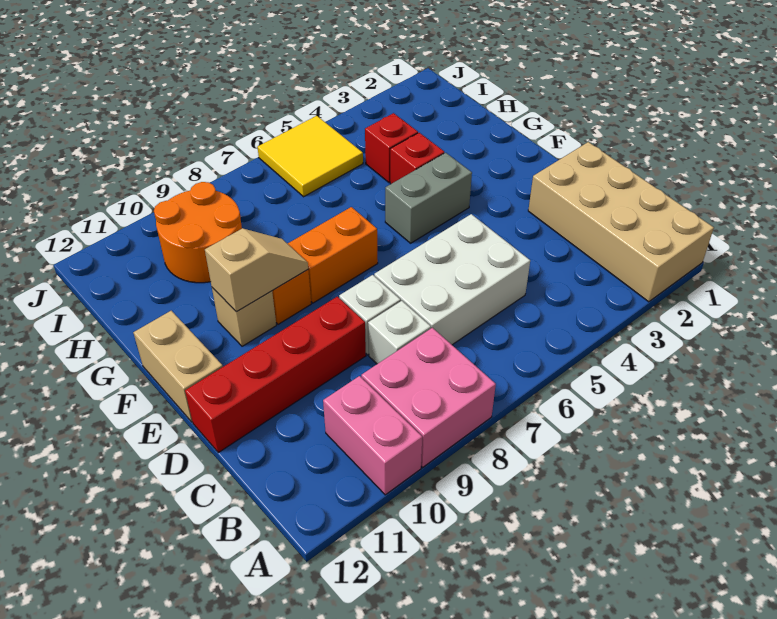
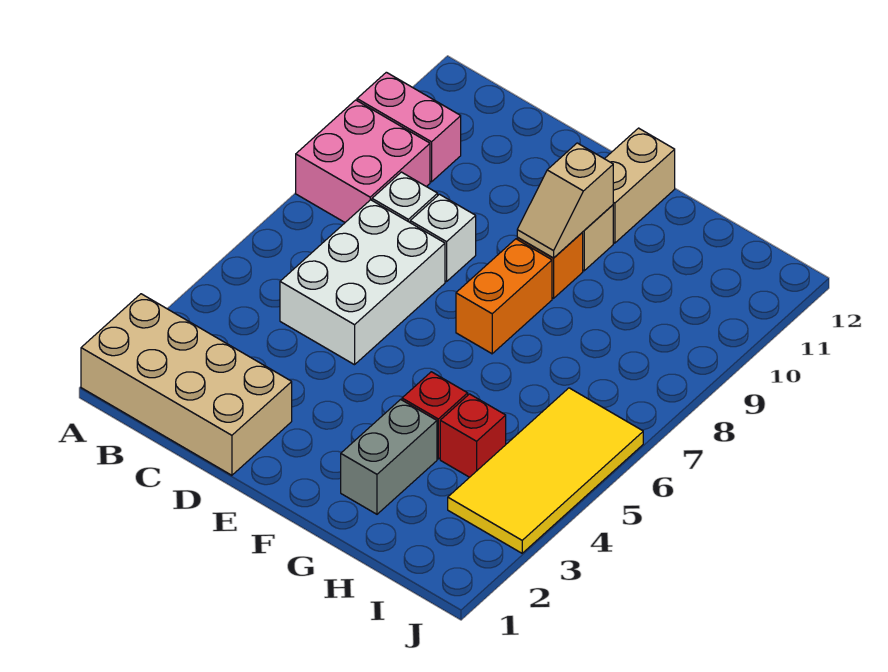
red 1x4 brick [185,297,366,452] -> none
tan 1x2 brick [133,311,223,422] -> tan 1x2 brick turned to [605,128,675,243]
grey 1x2 brick [385,153,472,243] -> grey 1x2 brick moved to [341,399,437,514]
orange 2x2 round brick [154,182,242,283] -> none
yellow 2x2 tile [258,116,363,197] -> yellow 2x4 tile [448,388,643,553]

